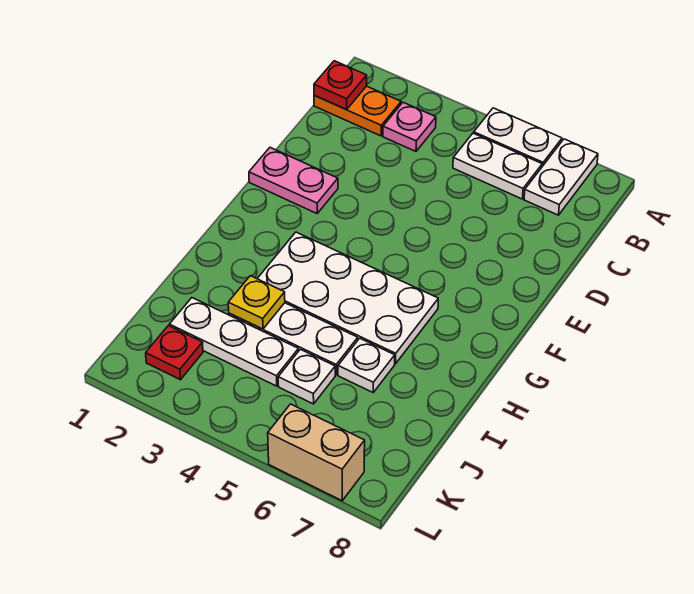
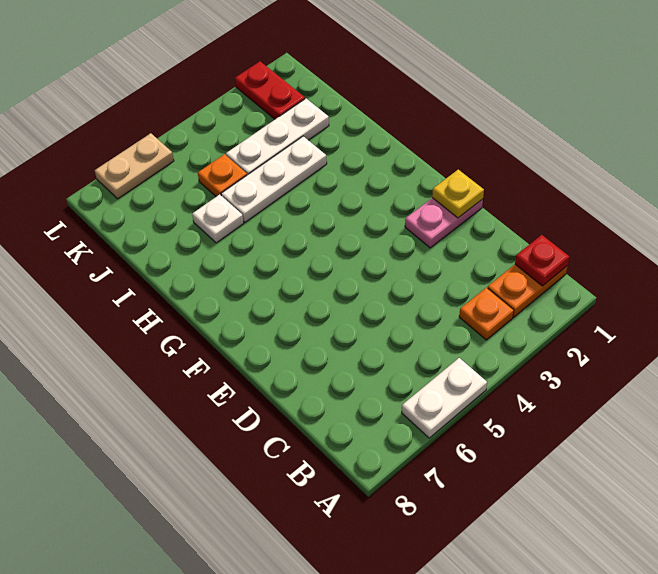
white 1x2 plate [524,139,598,215] -> none
pink 1x1 plate [383,102,436,151] -> orange 1x1 plate [459,288,514,340]
white 1x2 plate [453,133,542,199] -> none
white 2x4 plate [257,232,438,364] -> none
yellow 1x1 plate [228,276,285,329] -> yellow 1x1 plate moved to [432,170,484,218]
white 1x1 plate [278,349,335,404] -> orange 1x1 plate [198,154,247,197]
red 1x1 plate [146,326,203,380] -> red 1x2 plate [235,61,305,119]
tan 1x2 brick [268,404,365,501] -> tan 1x2 plate [95,133,174,199]

